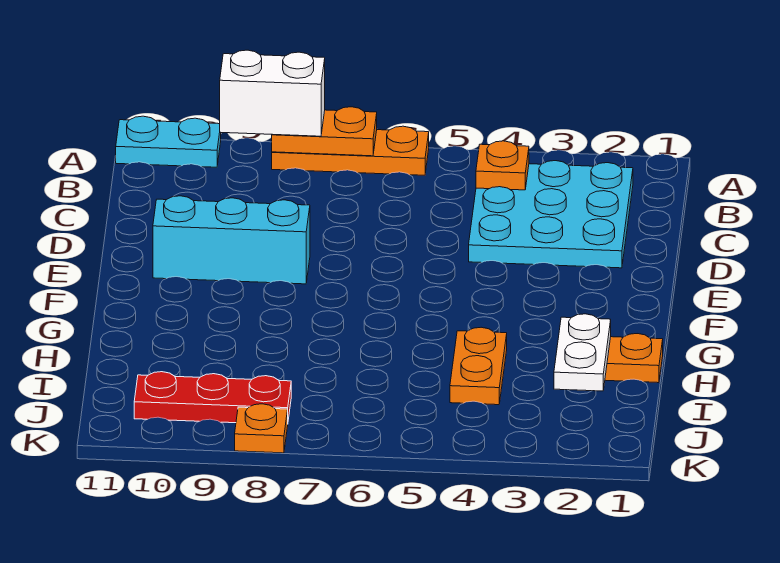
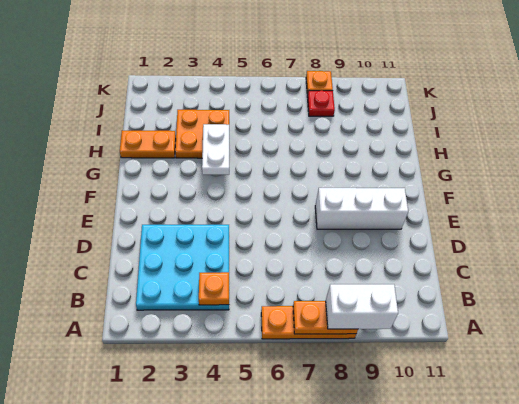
cyan 1x2 plate [116,116,221,167] -> none
cyan 1x3 brick [153,196,310,284] -> white 1x3 brick [315,188,408,229]
white 1x2 plate [554,314,611,391] -> white 1x2 plate moved to [202,124,229,175]
orange 1x2 plate [450,327,507,405] -> orange 2x2 plate [175,110,229,158]
red 1x3 plate [134,372,291,423] -> red 1x1 plate [307,90,335,116]

